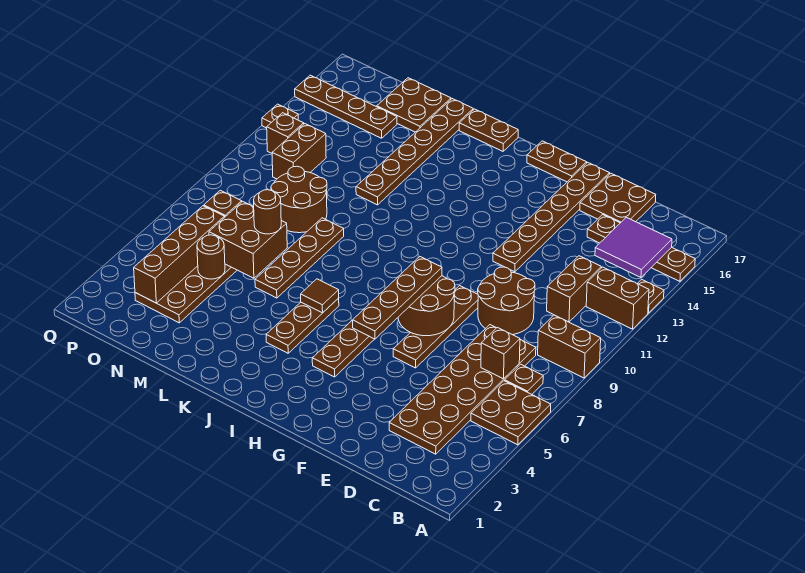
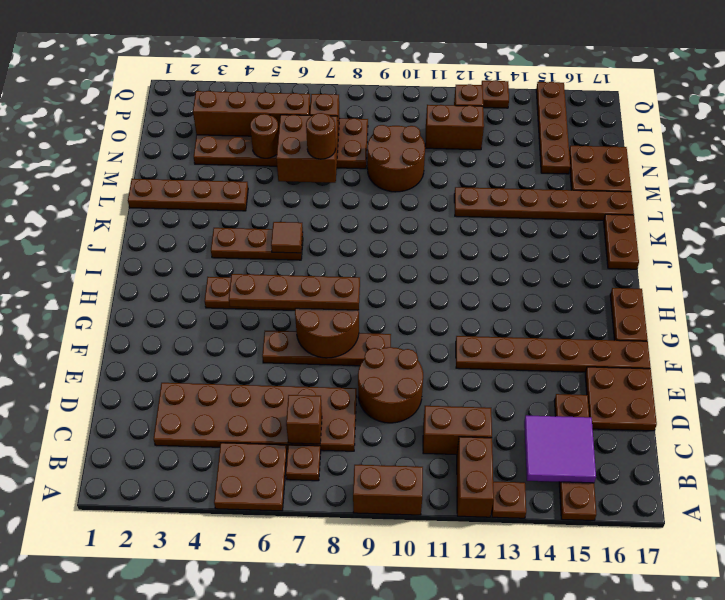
brown 1x2 brick [538,315,601,378] -> brown 1x2 brick turned to [353,465,423,515]
brown 1x4 plate [255,218,344,298] -> brown 1x4 plate moved to [128,179,248,211]

